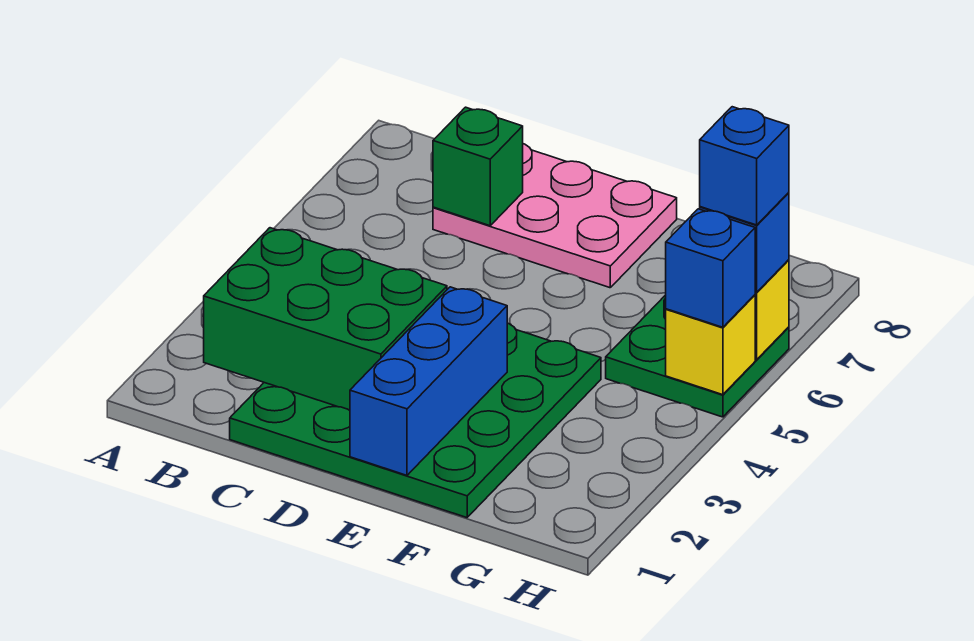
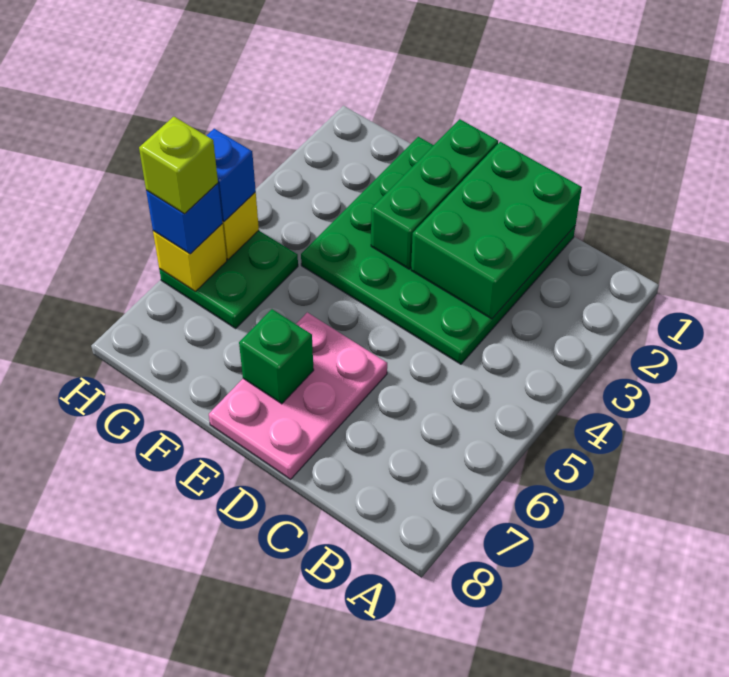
green 2x3 brick [204,228,447,410] -> green 2x3 brick turned to [411,142,582,319]
pink 2x3 plate [433,144,677,288] -> pink 2x3 plate turned to [209,312,387,479]
green 1x1 brick [433,107,523,226] -> green 1x1 brick moved to [239,309,314,404]
blue 1x3 brick [350,287,507,475] -> green 1x3 brick [371,119,498,269]
blue 1x1 brick [700,107,789,225] -> lime 1x1 brick [139,117,218,214]

